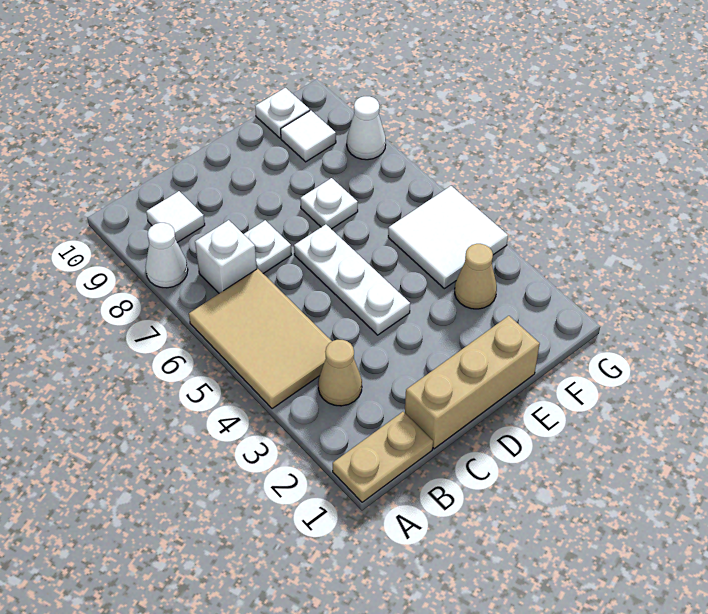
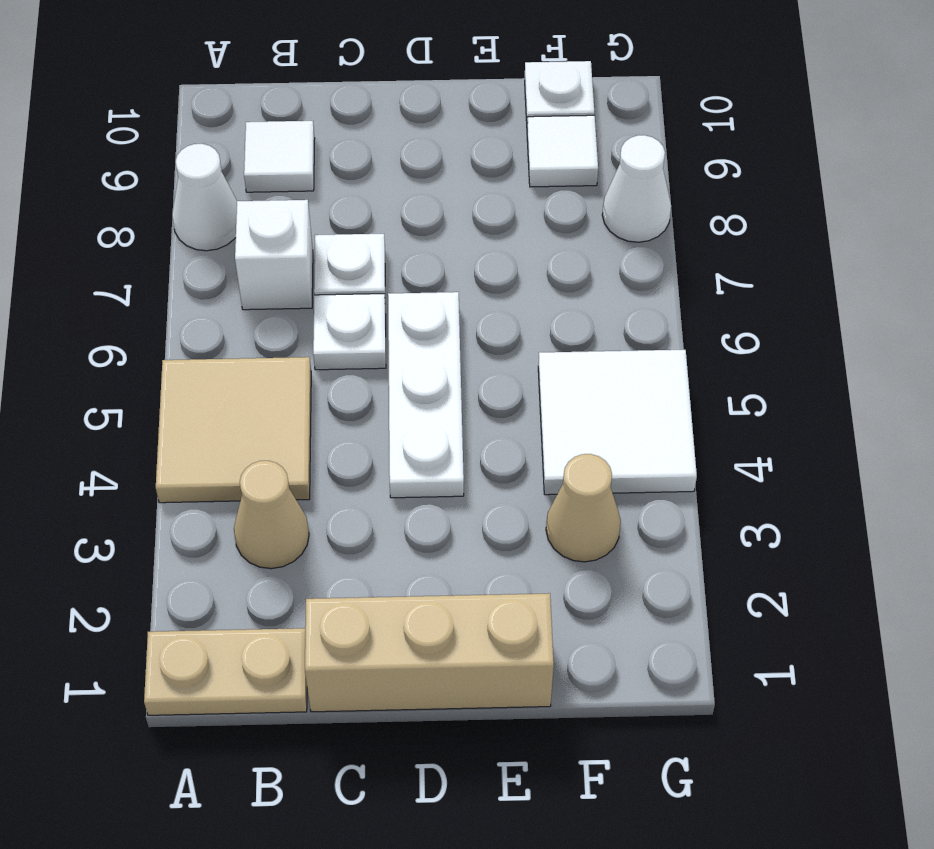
tan 2x3 tile [189,269,332,409] -> tan 2x2 tile [156,357,311,503]
white 1x1 plate [300,178,358,229] -> white 1x1 plate moved to [313,294,386,370]

